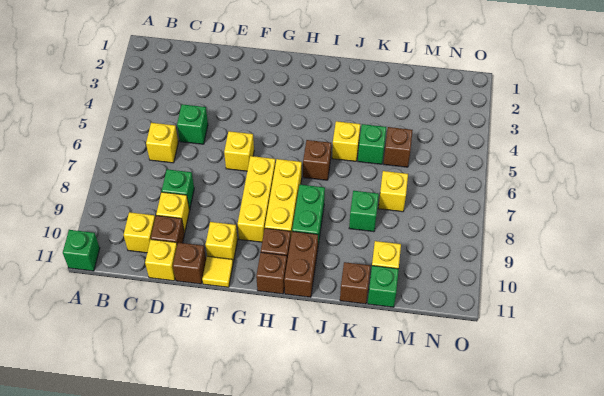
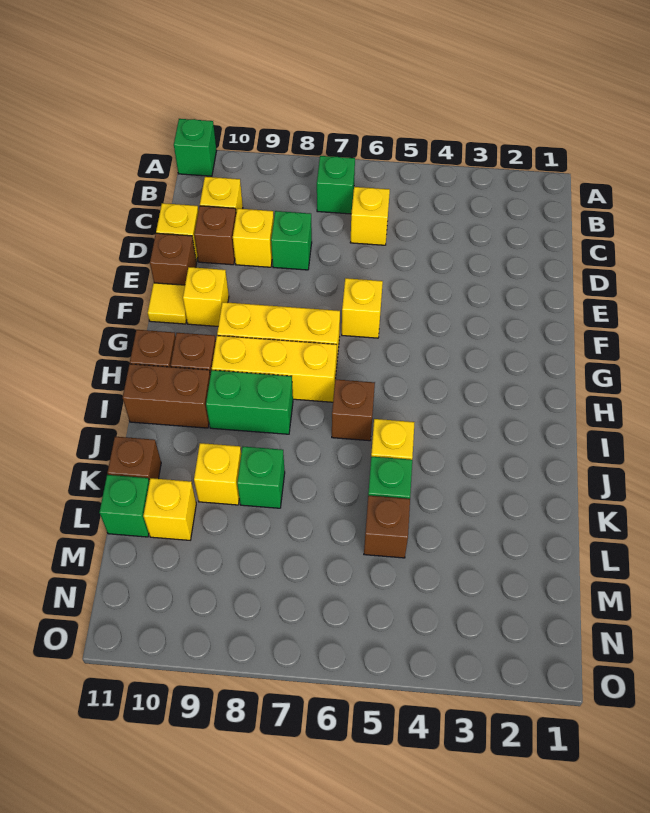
green 1x1 brick [177,104,208,144] -> green 1x1 brick moved to [317,156,355,214]
yellow 1x1 brick [378,171,408,212] -> yellow 1x1 brick moved to [194,443,241,505]

